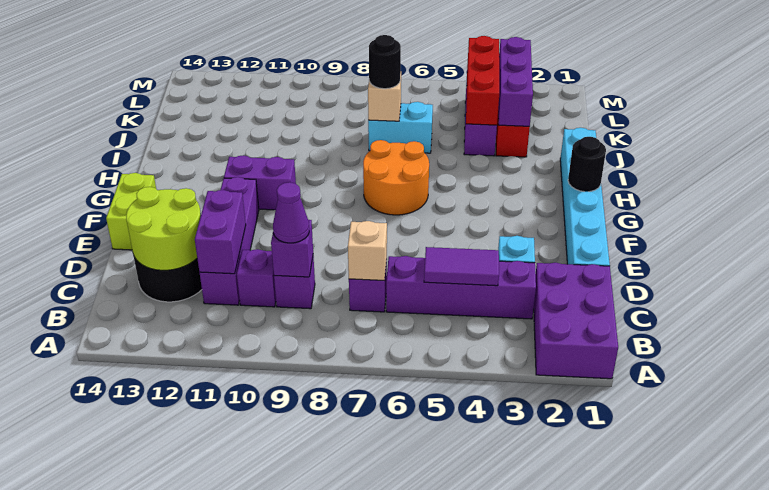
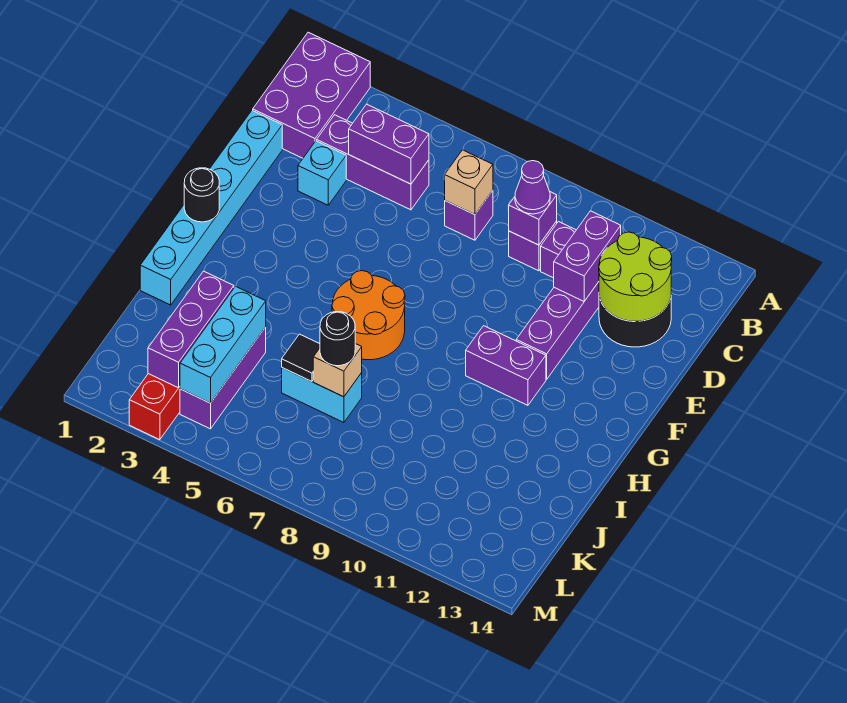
purple 1x4 brick [386,256,536,319] -> purple 1x3 brick [317,115,429,210]
purple 1x2 tile [424,247,499,286] -> purple 1x2 brick [349,104,429,184]
lime 1x2 brick [106,173,156,250] -> none
red 1x3 brick [466,36,499,125] -> cyan 1x3 brick [180,287,266,403]
none -> black 1x1 tile [282,334,320,382]

